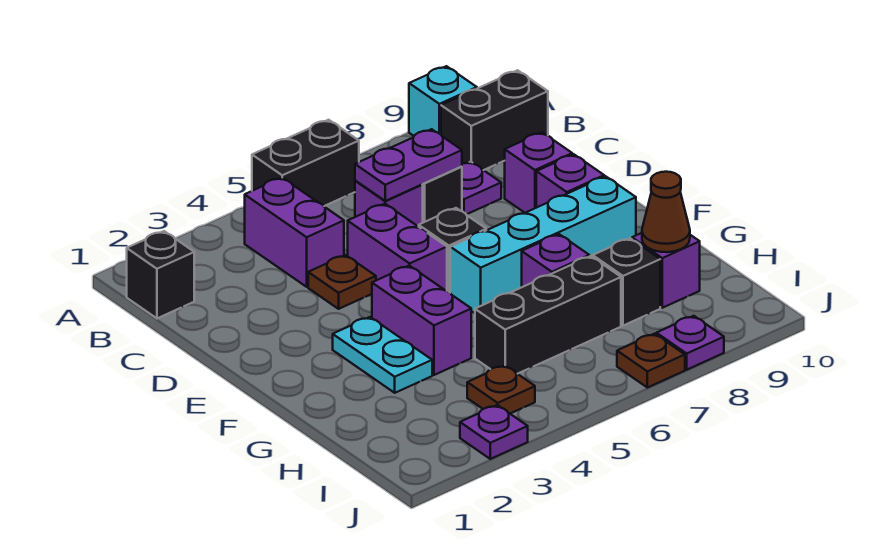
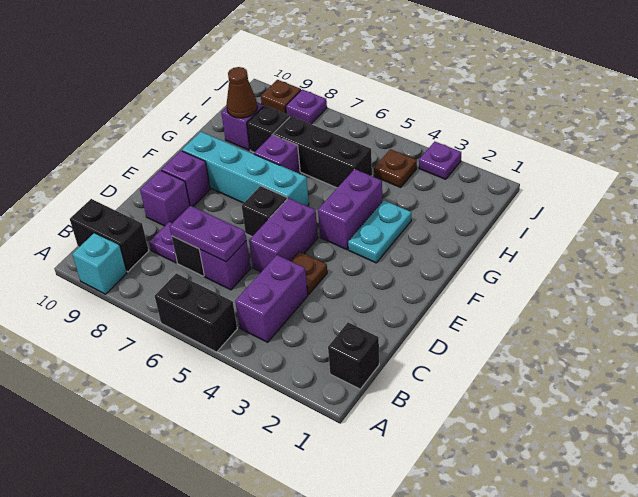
brown 1x1 plate [617,334,685,388] -> brown 1x1 plate moved to [261,80,301,114]

